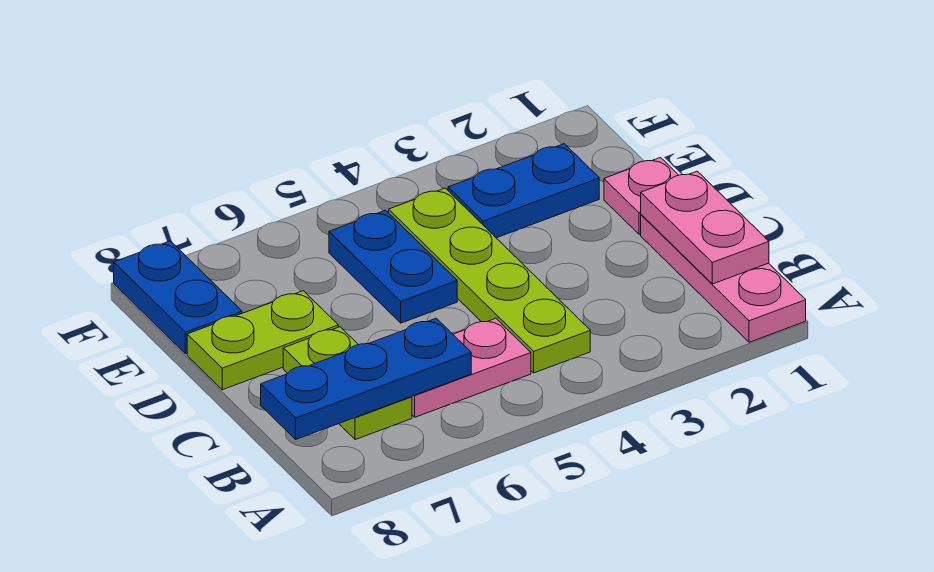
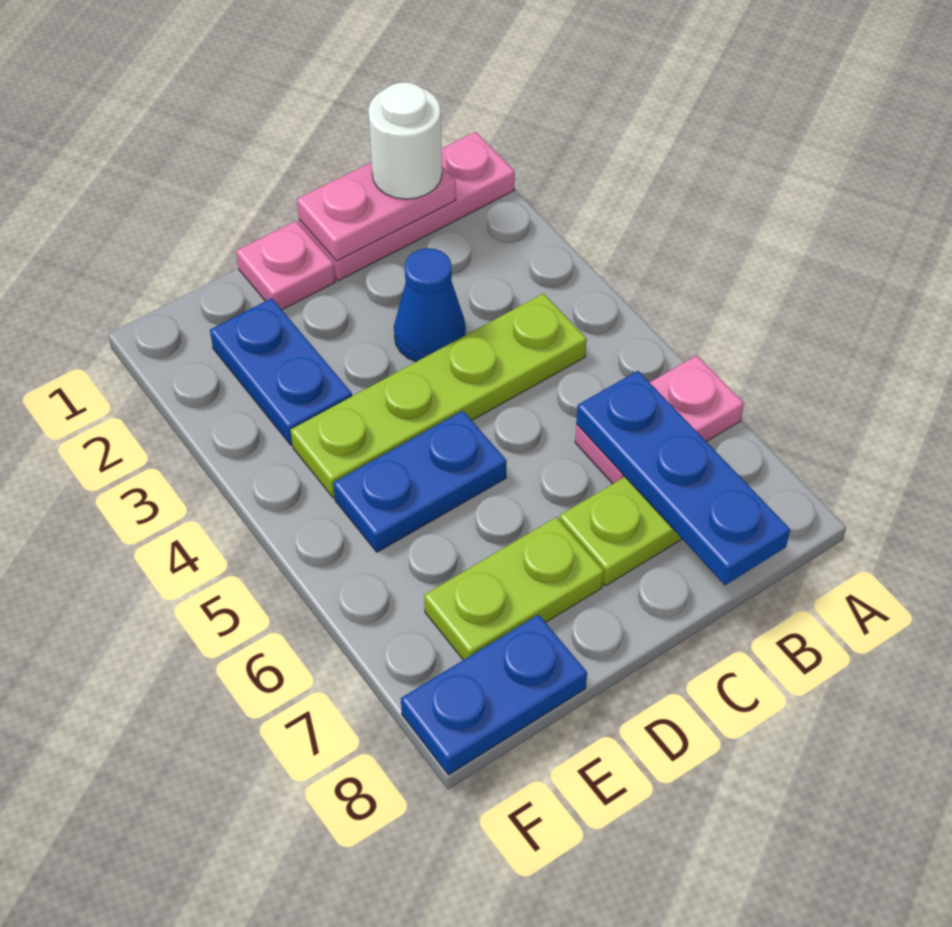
none -> white 1x1 round brick [368,82,442,199]
pink 1x2 plate [412,318,531,417] -> pink 1x2 plate turned to [575,356,744,484]
none -> blue 1x1 cone [394,248,466,362]
lime 1x2 plate [187,291,338,390] -> lime 1x2 plate turned to [424,517,604,660]

